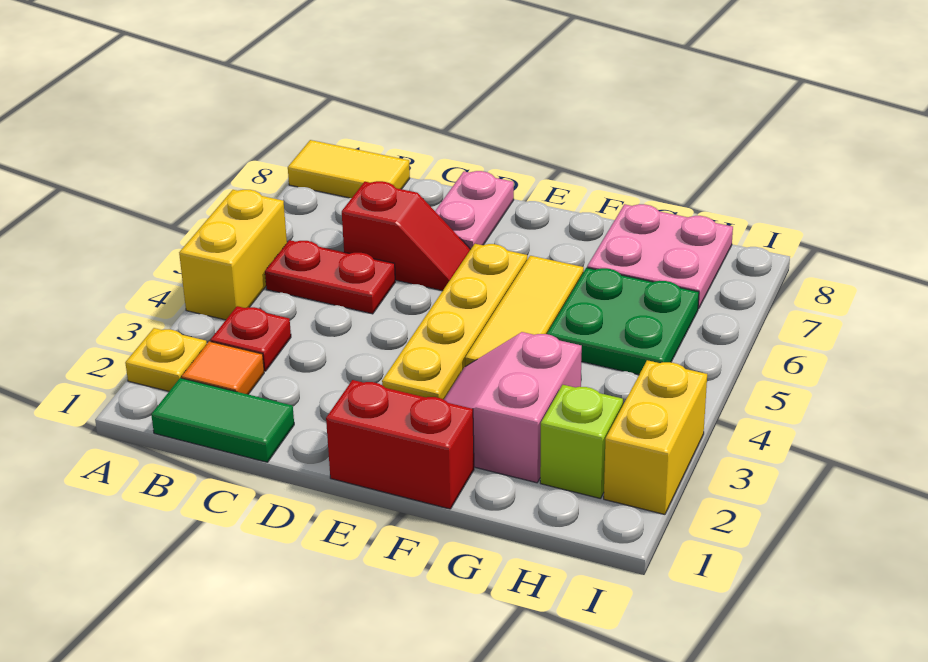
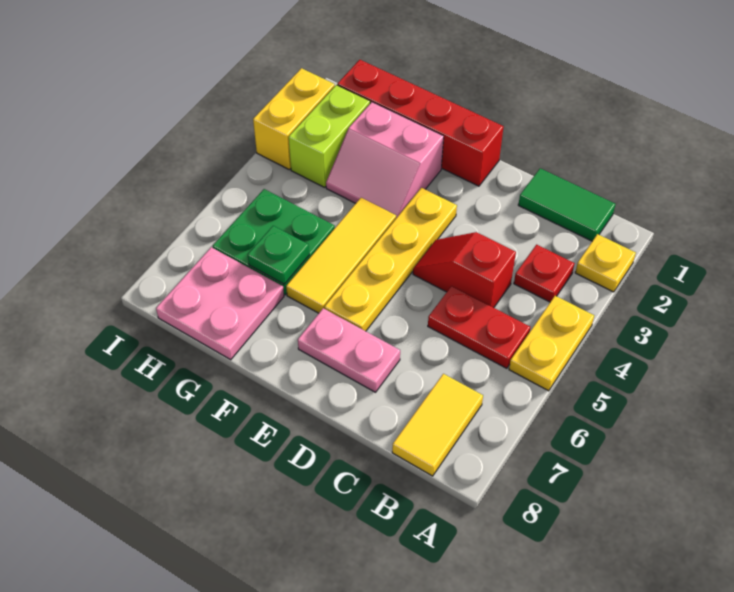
yellow 1x2 brick [179,190,287,320] -> yellow 1x2 plate [509,296,594,391]
yellow 1x2 tile [288,140,410,198] -> yellow 1x2 tile turned to [392,374,483,476]
orange 1x1 tile [182,341,264,394] -> none
red 1x2 slope [342,181,471,291] -> red 1x2 slope moved to [413,232,516,308]
pink 1x2 plate [435,171,514,249] -> pink 1x2 plate turned to [298,308,400,392]
red 1x2 brick [326,380,474,509] -> red 1x4 brick [337,60,503,186]
pink 2x2 slope [444,332,582,483] -> pink 2x2 slope turned to [326,102,444,218]
none -> green 1x1 plate [248,226,309,284]
lime 1x1 brick [540,385,623,499] -> lime 1x2 brick [289,85,370,187]

